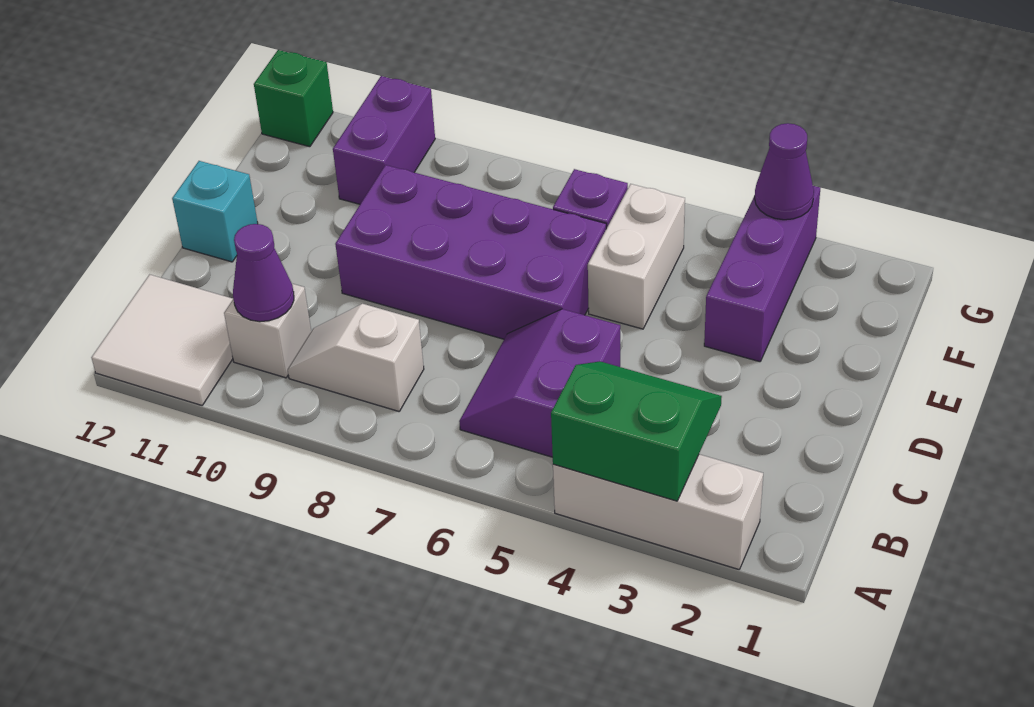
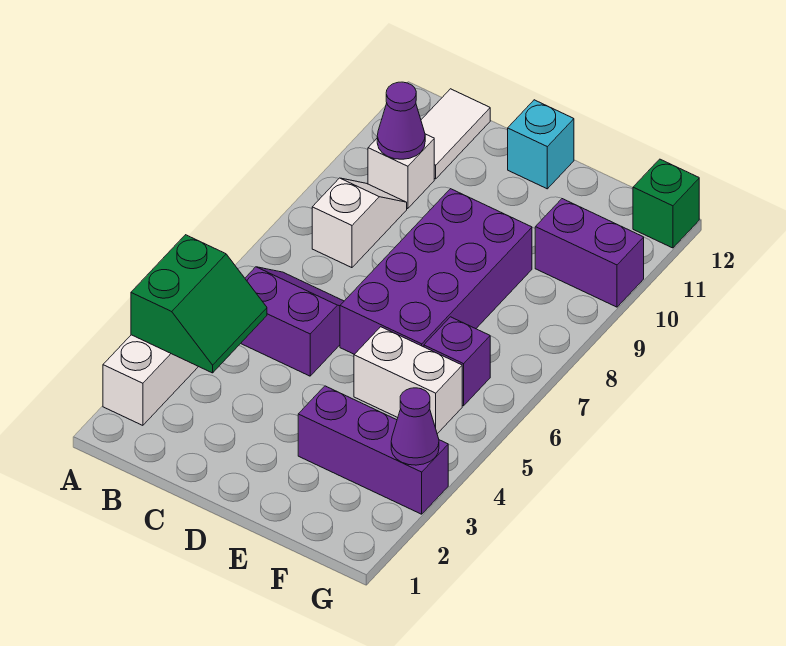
white 2x2 tile [91,274,233,405] -> white 1x2 tile [421,89,490,179]

